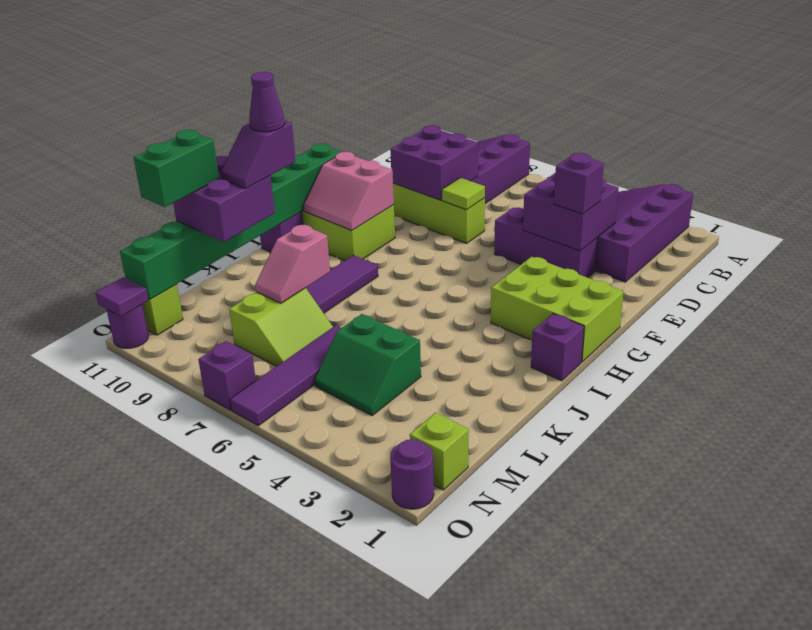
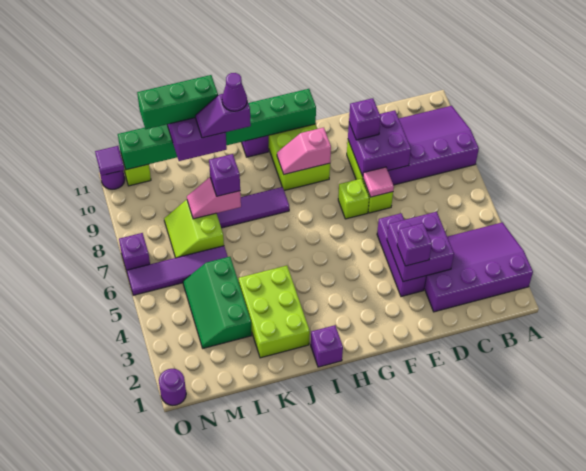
lime 1x1 tile [442,178,485,210] -> pink 1x1 tile [363,167,394,197]
none -> purple 1x1 brick [349,98,381,140]
lime 2x3 brick [491,257,624,362] -> lime 2x3 brick moved to [239,266,310,358]
pink 2x2 slope [303,152,394,230] -> pink 1x2 slope [277,128,331,174]
none -> purple 1x1 brick [209,154,240,196]
green 2x2 slope [314,314,421,415] -> green 2x3 slope [183,257,252,348]
lime 2x2 slope [229,288,333,366] -> lime 2x2 slope turned to [164,200,224,258]
green 1x2 brick [134,129,219,207] -> green 1x3 brick [137,75,218,129]
lime 1x1 brick [410,413,469,490] -> lime 1x1 brick moved to [338,178,369,219]

